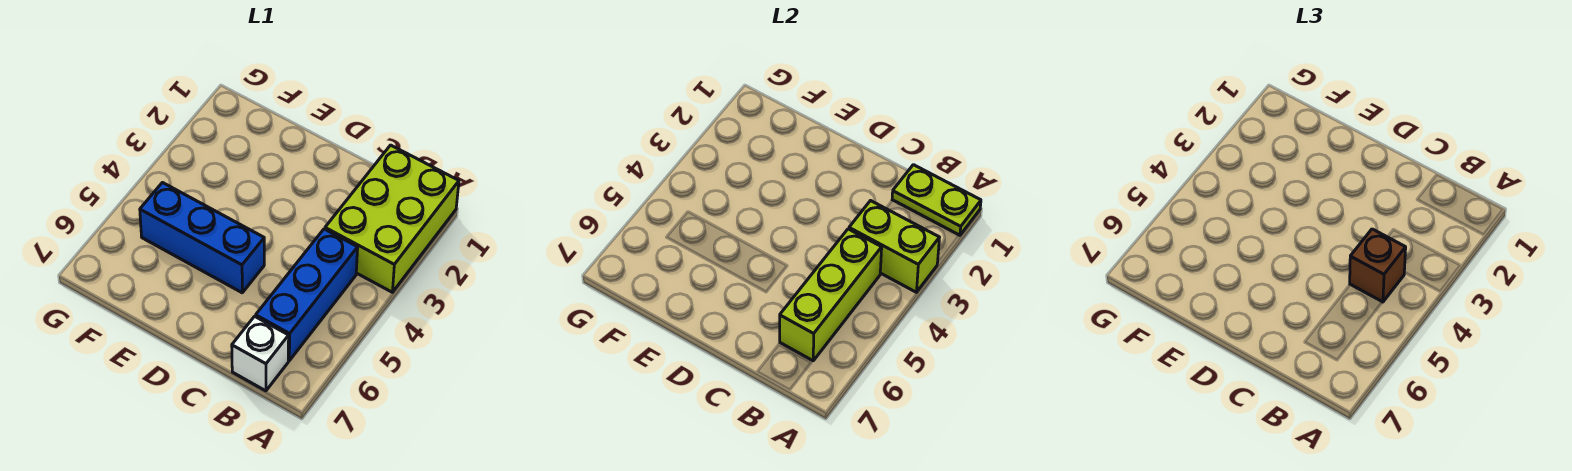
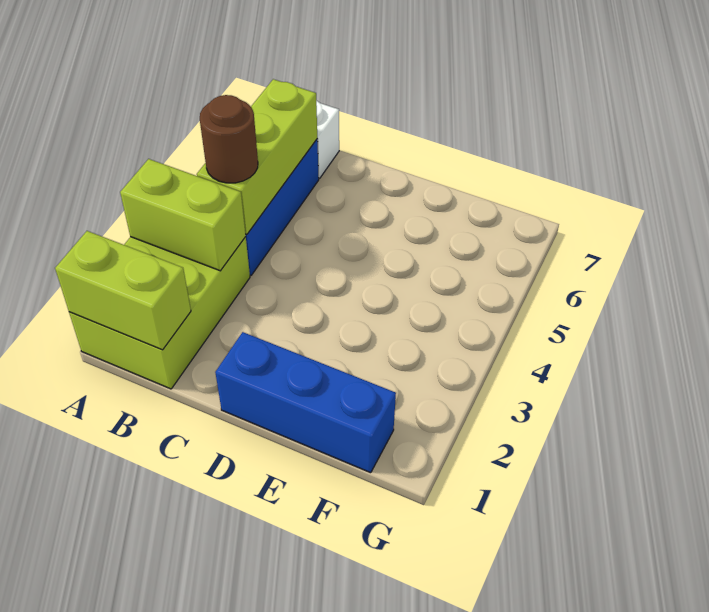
lime 1x2 plate [892,165,981,235] -> lime 1x2 brick [55,231,191,350]
brown 1x1 brick [1350,229,1406,302] -> brown 1x1 round brick [200,95,258,183]
blue 1x3 brick [140,183,264,293] -> blue 1x3 brick moved to [215,332,396,473]

